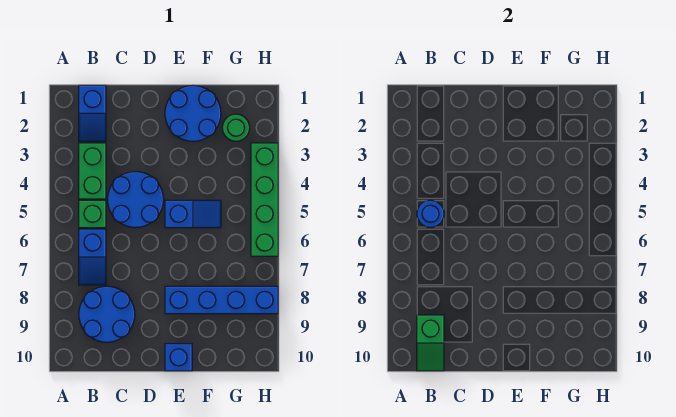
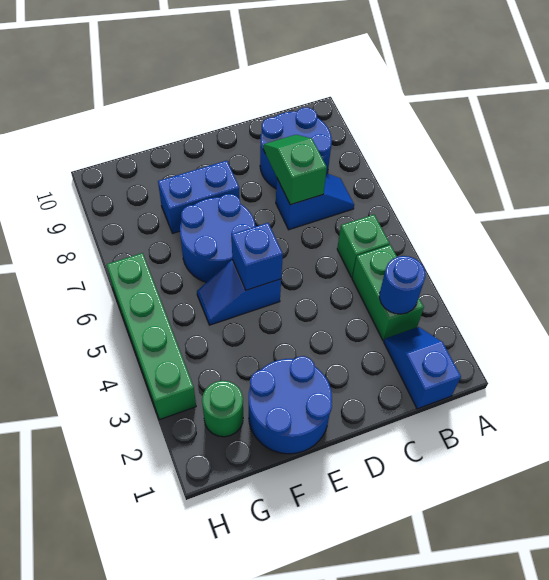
blue 1x1 round brick [417,200,444,228] -> blue 1x1 round brick moved to [379,256,425,314]
blue 1x2 slope [79,229,106,285] -> blue 1x2 slope turned to [276,173,354,230]
green 1x2 slope [417,315,444,371] -> green 1x2 slope moved to [263,135,327,205]
blue 2x2 round brick [108,172,164,228] -> blue 2x2 round brick moved to [180,194,255,282]
blue 1x4 brick [165,286,278,314] -> blue 1x2 brick [158,161,240,233]
blue 1x1 brick [165,344,192,371] -> blue 1x1 brick moved to [232,223,283,290]

